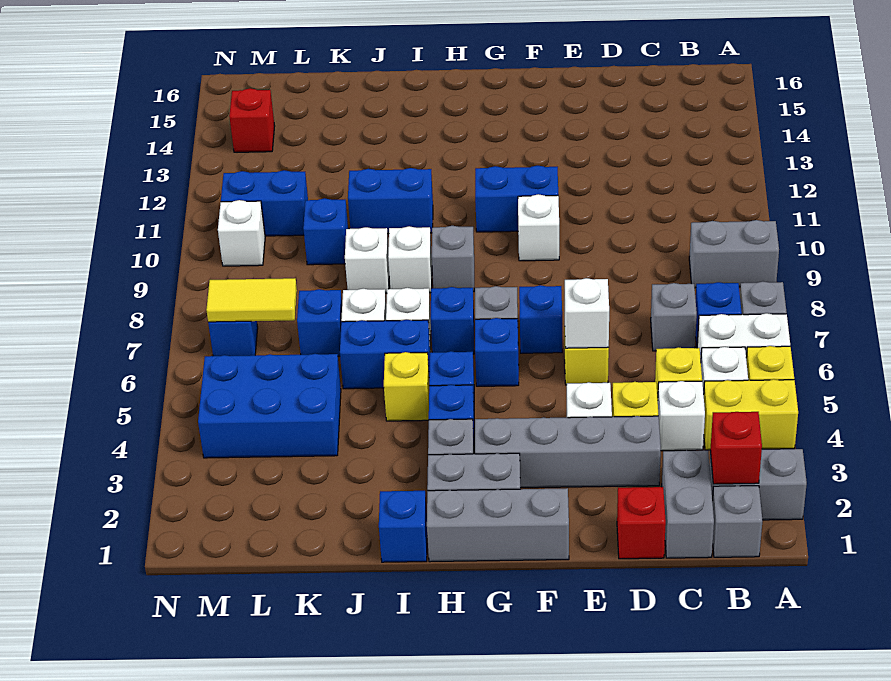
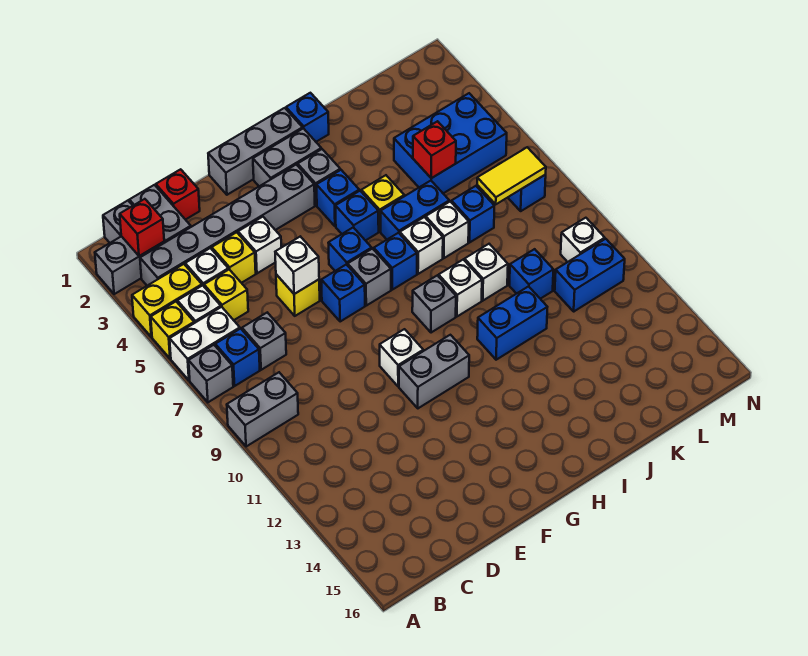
grey 1x4 brick [475,416,661,488] -> grey 1x6 brick [140,165,315,286]
blue 1x2 brick [475,166,558,232] -> grey 1x2 brick [399,335,469,408]
red 1x1 brick [229,88,275,152] -> red 1x1 brick moved to [413,121,456,178]

